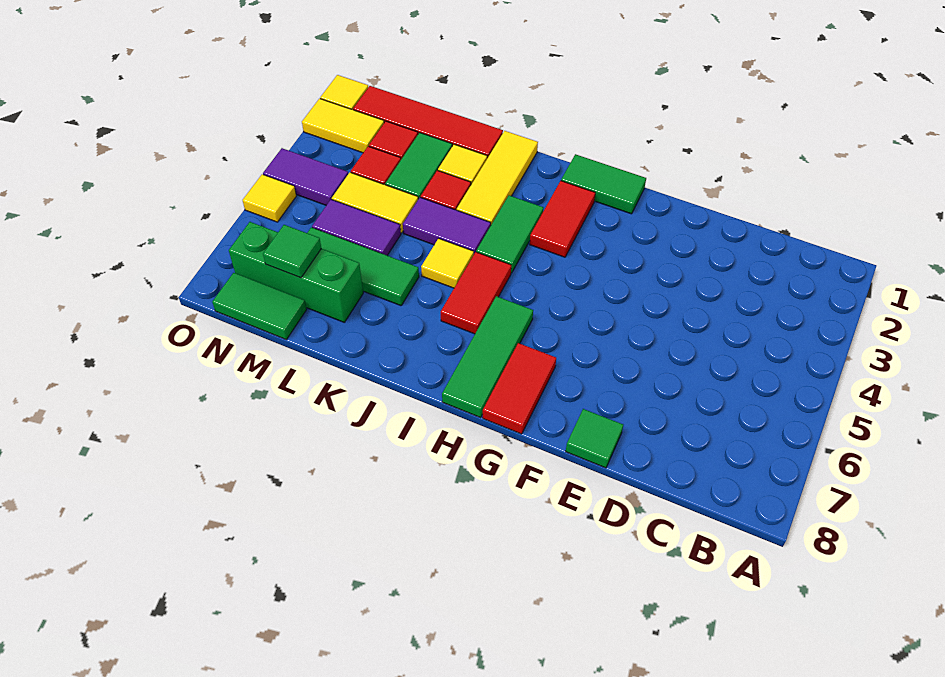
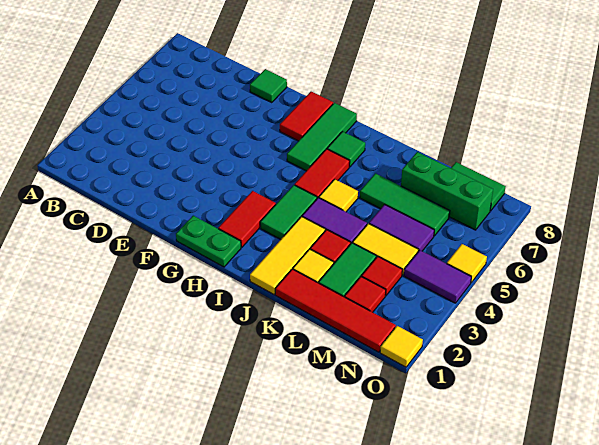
green 1x2 tile [561,154,646,214] -> green 1x2 plate [176,216,241,267]
green 1x1 tile [263,225,321,278] -> green 1x1 tile moved to [327,132,365,167]
yellow 1x2 tile [302,99,384,153] -> none

